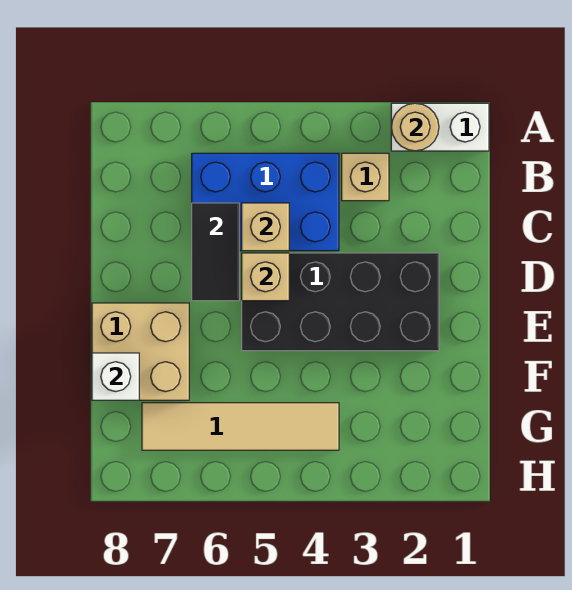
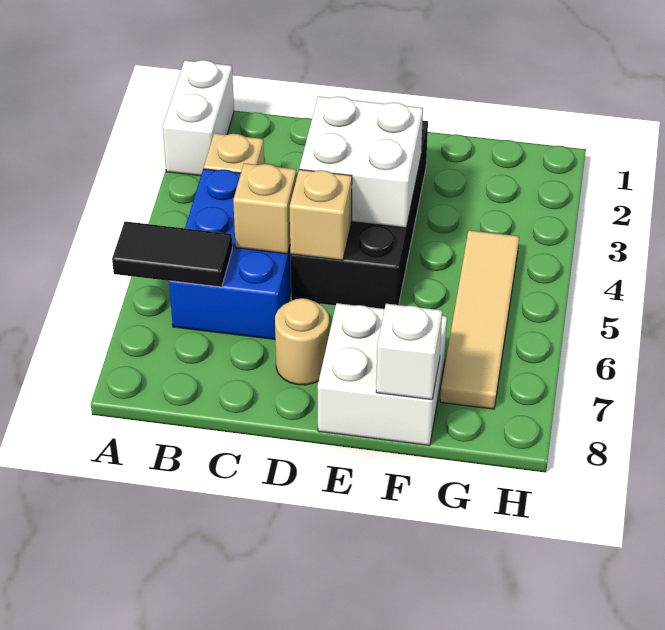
tan 1x1 round brick [391,103,439,151] -> tan 1x1 round brick moved to [275,298,329,385]
black 1x2 tile [192,203,239,301] -> black 1x2 tile moved to [112,221,232,287]
none -> white 2x2 brick [299,96,423,228]
tan 2x2 brick [92,303,189,400] -> white 2x2 brick [318,303,447,446]

